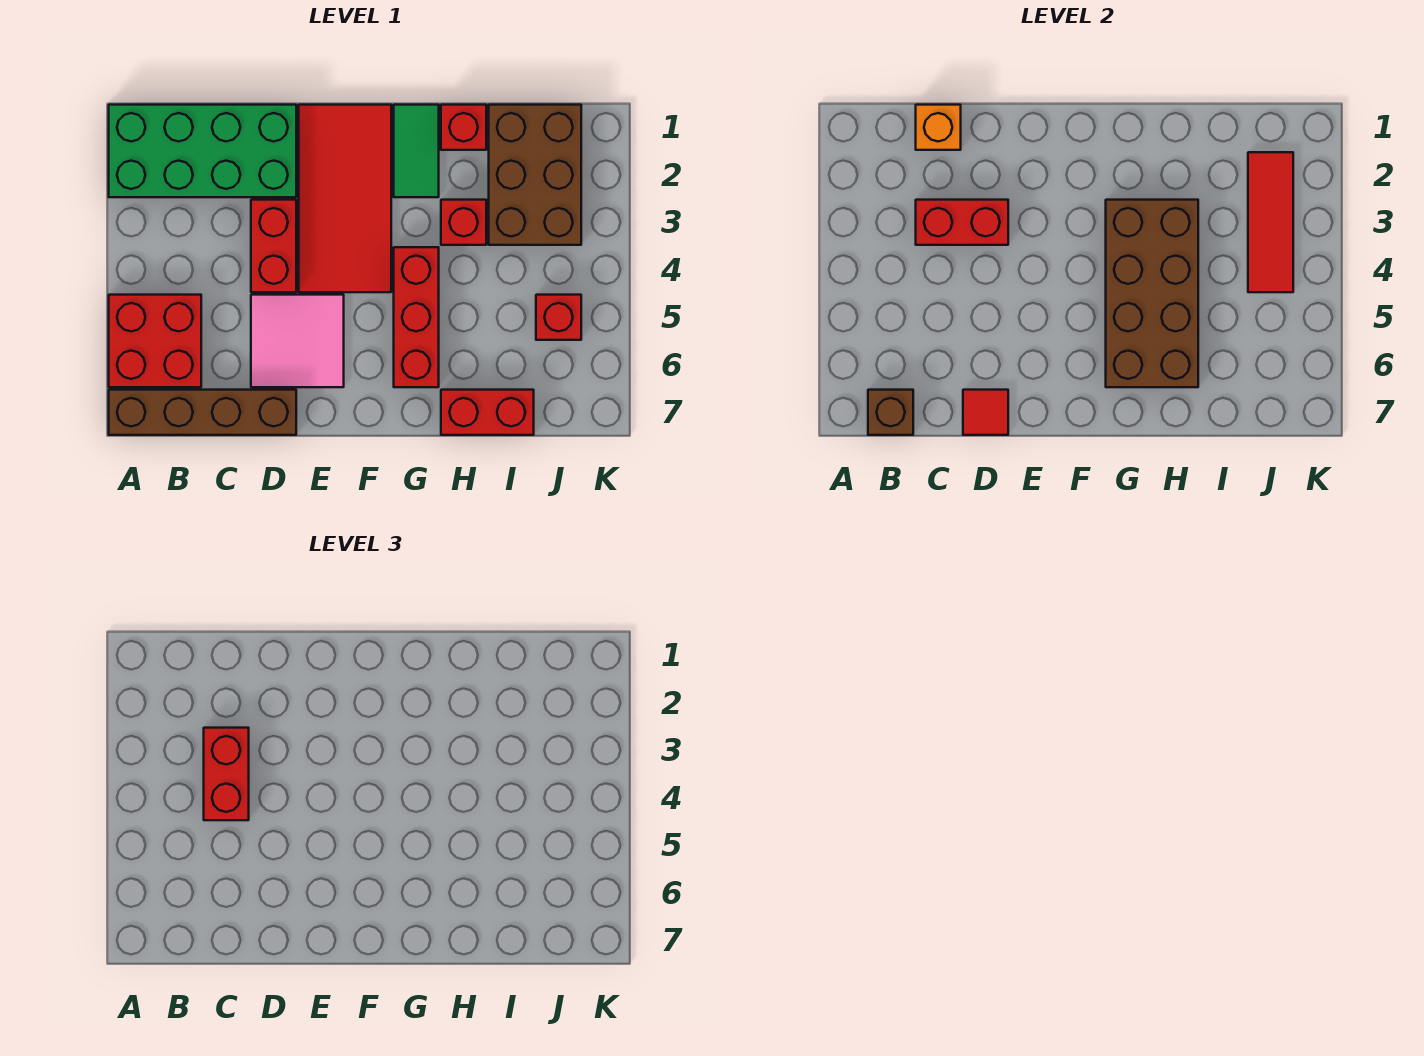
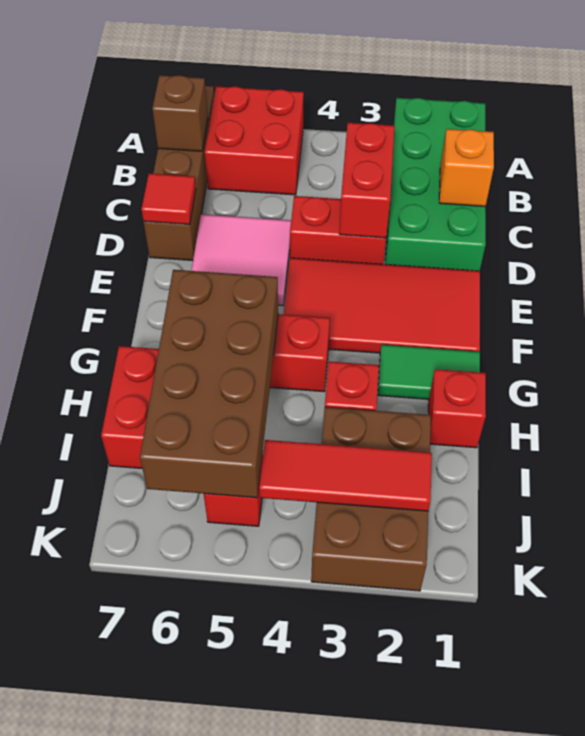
red 1x2 brick [204,728,249,820] -> none
brown 2x4 brick [1106,200,1198,387] -> brown 2x4 brick turned to [140,270,278,498]
brown 2x3 brick [489,105,581,245] -> brown 2x3 brick turned to [311,407,431,591]

